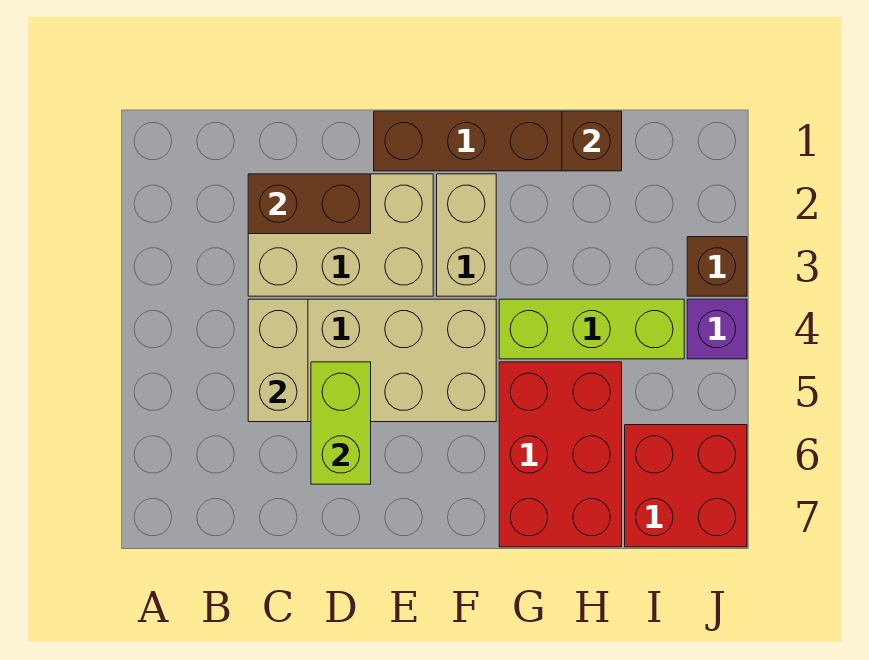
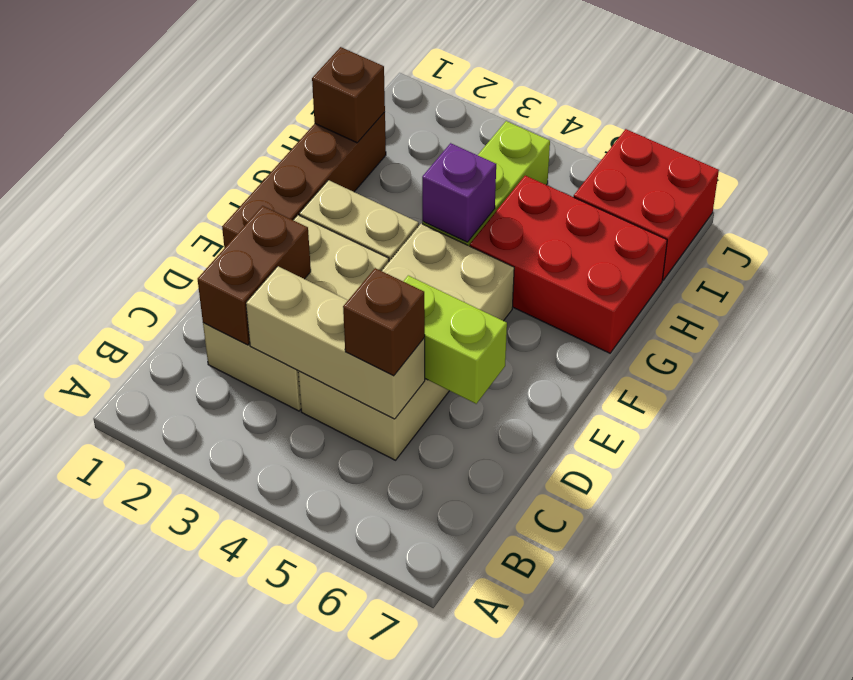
tan 1x2 brick [248,299,308,422] -> tan 1x3 brick [246,266,425,419]
brown 1x1 brick [687,237,747,296] -> brown 1x1 brick moved to [343,268,425,376]
purple 1x1 brick [687,299,747,359] -> purple 1x1 brick moved to [422,143,496,242]

